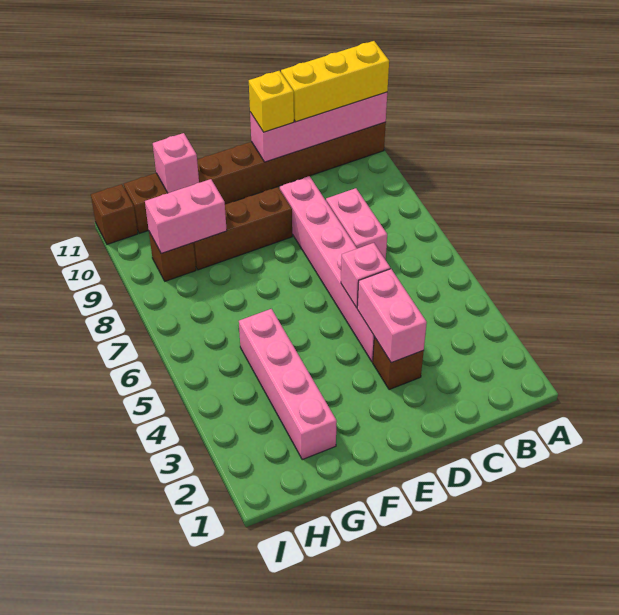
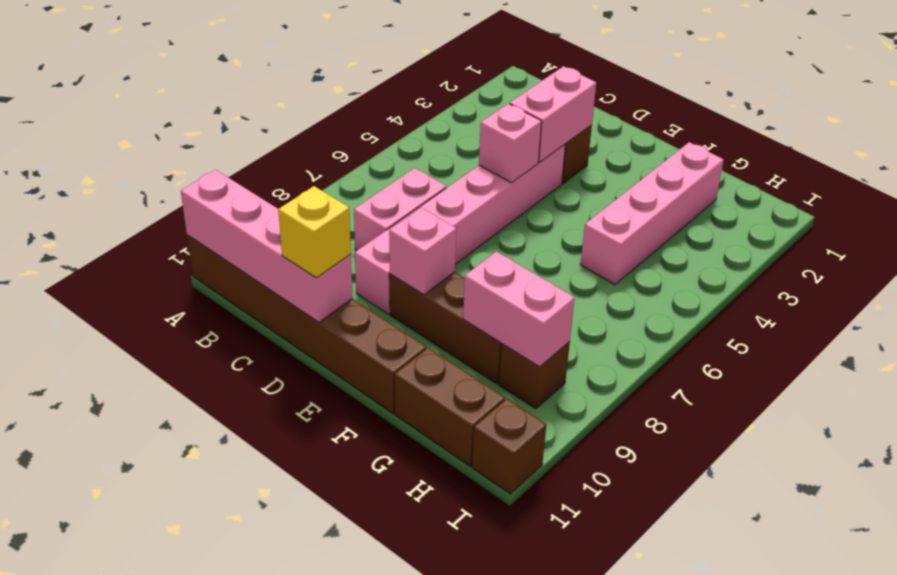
yellow 1x3 brick [281,41,389,122] -> none
pink 1x1 brick [153,133,199,193] -> pink 1x1 brick moved to [389,208,456,295]

